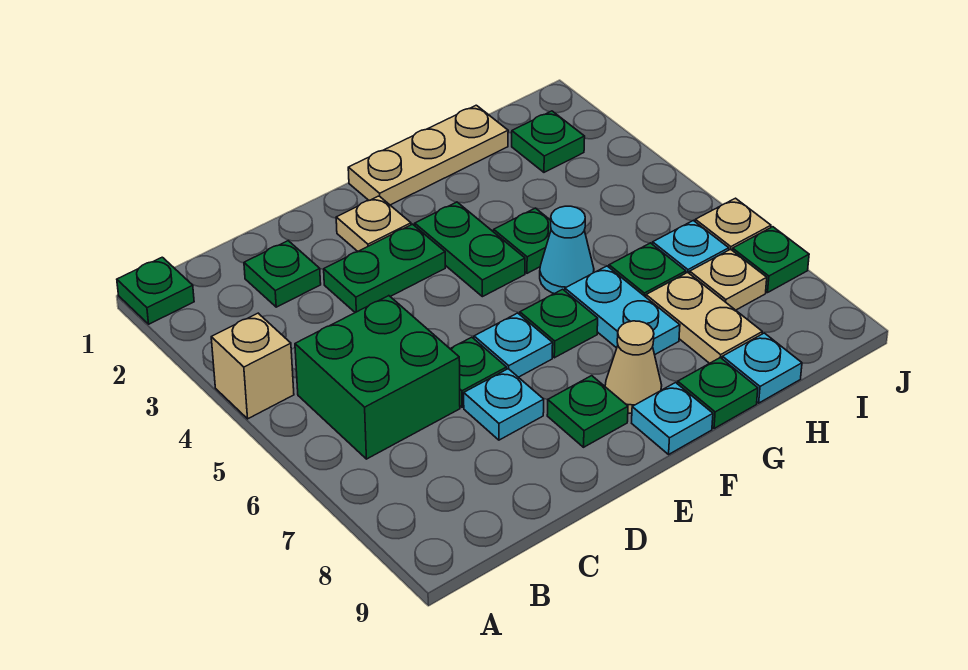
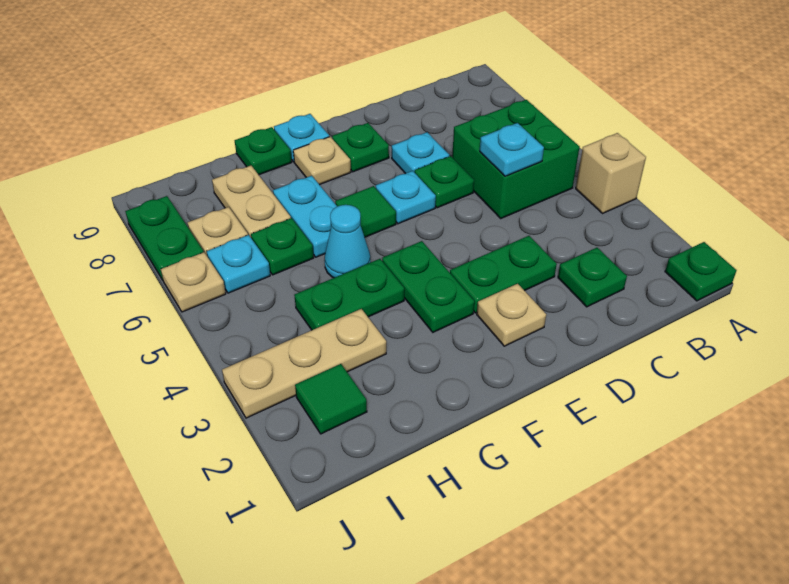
tan 1x3 plate [348,105,508,205] -> tan 1x3 plate moved to [222,309,386,418]
green 1x1 plate [520,289,598,358] -> green 1x1 tile [335,186,396,237]
tan 1x1 cone [605,321,662,413] -> tan 1x1 plate [293,137,351,185]
green 1x1 plate [494,208,551,273] -> green 1x2 plate [294,259,404,330]
cyan 1x1 plate [722,333,802,403] -> cyan 1x1 plate moved to [480,123,544,176]
green 1x1 plate [512,111,585,172] -> green 1x1 tile [295,364,367,434]
green 1x1 plate [732,227,809,293] -> green 1x2 plate [125,196,204,280]

